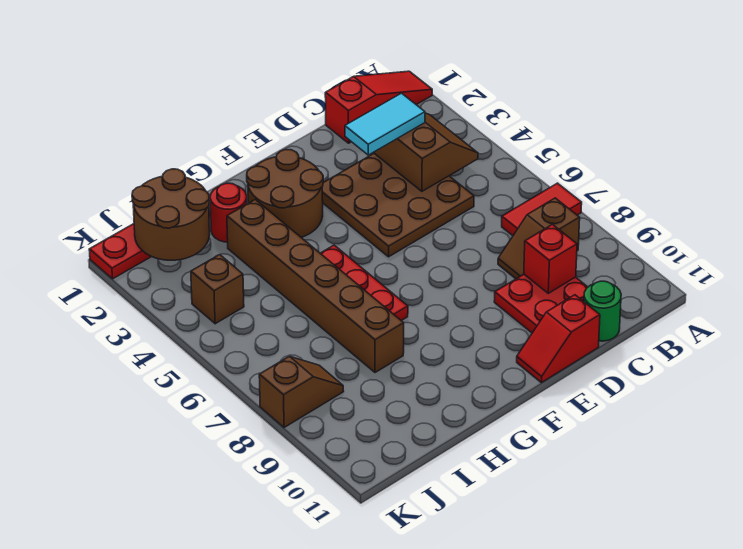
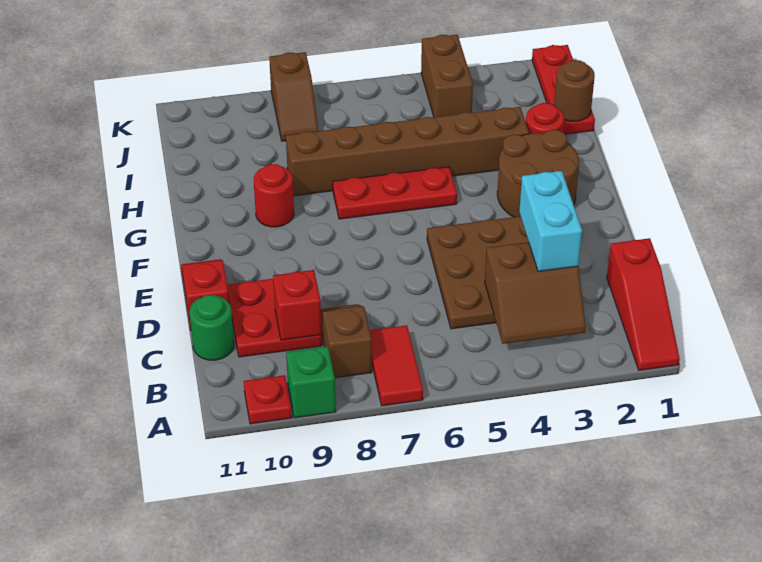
none -> green 1x1 brick [286,346,336,418]
none -> red 1x1 plate [244,375,292,424]
cyan 1x2 tile [345,93,425,155] -> cyan 1x2 brick [519,171,582,271]
none -> red 1x1 round brick [254,164,294,227]
brown 2x2 round brick [132,169,210,260] -> brown 1x1 round brick [554,60,595,122]
brown 1x1 brick [191,255,244,324] -> brown 1x2 brick [421,35,473,117]

